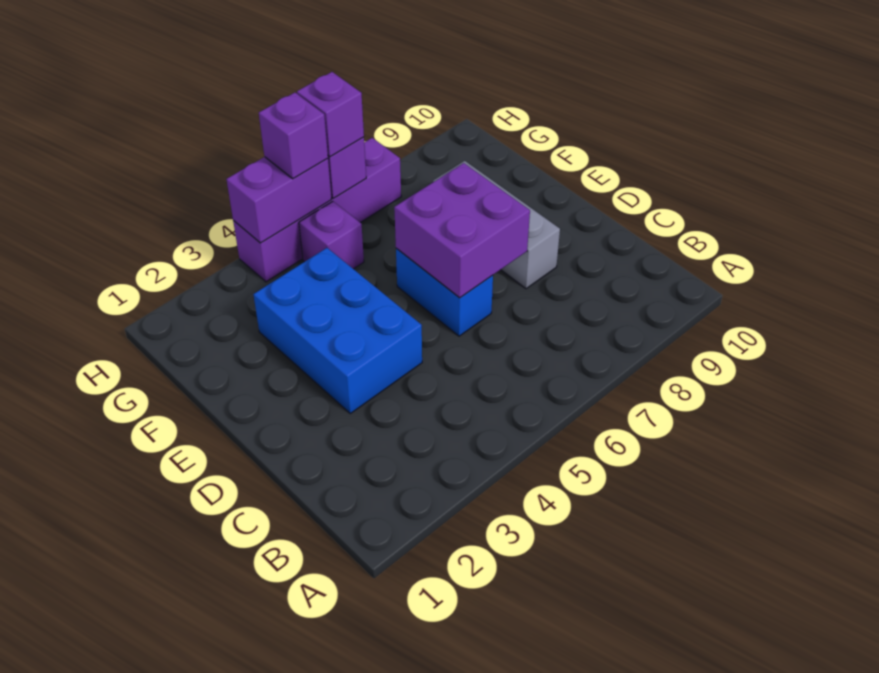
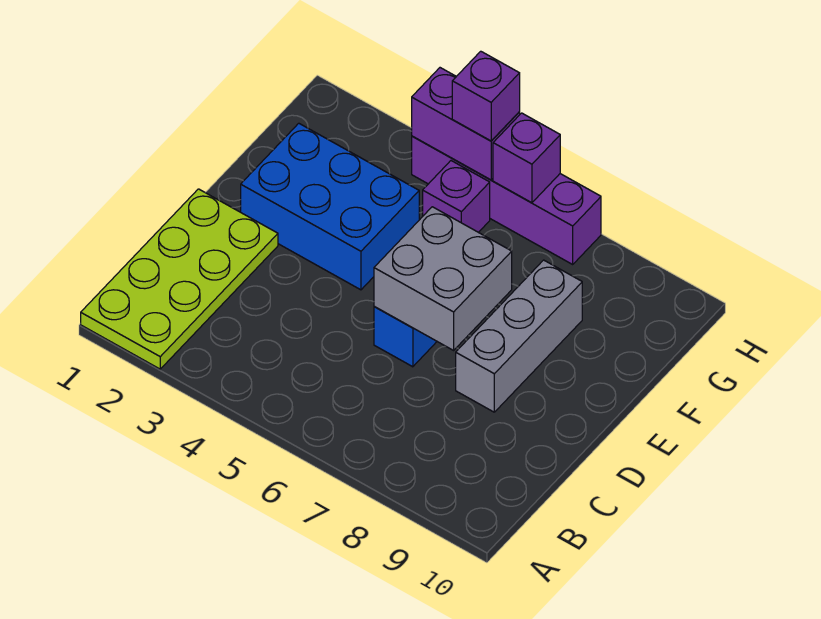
none -> lime 2x4 plate [81,189,278,369]
blue 2x3 brick [253,248,422,413] -> blue 2x3 brick turned to [241,123,419,290]
purple 2x2 brick [394,163,530,298] -> grey 2x2 brick [374,207,512,350]
purple 1x1 brick [297,72,364,157] -> none

